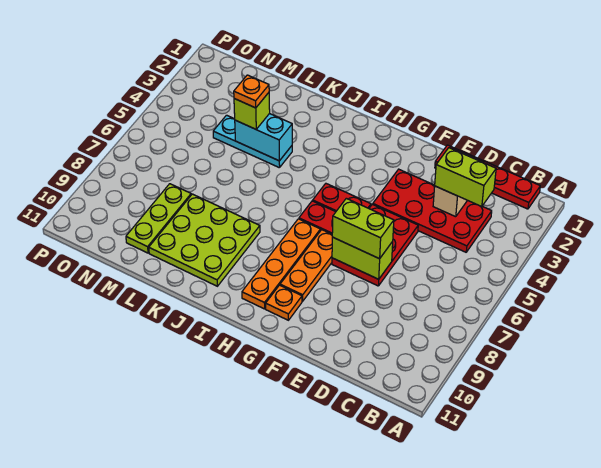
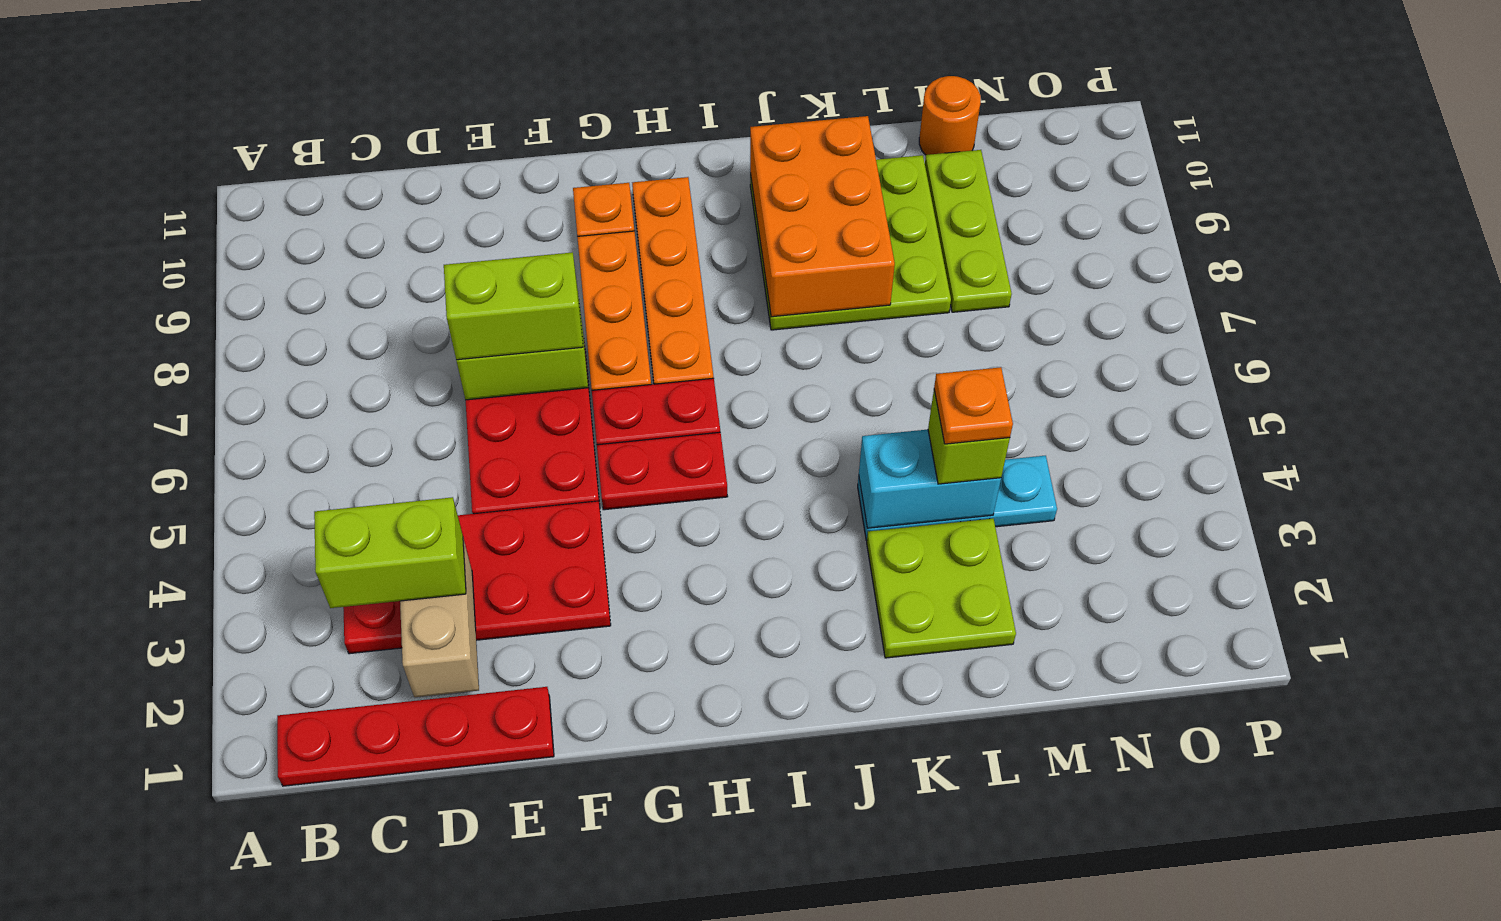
none -> orange 2x3 brick [750,116,895,317]
none -> lime 2x2 plate [867,519,1016,658]
none -> orange 1x1 round brick [919,76,981,155]

